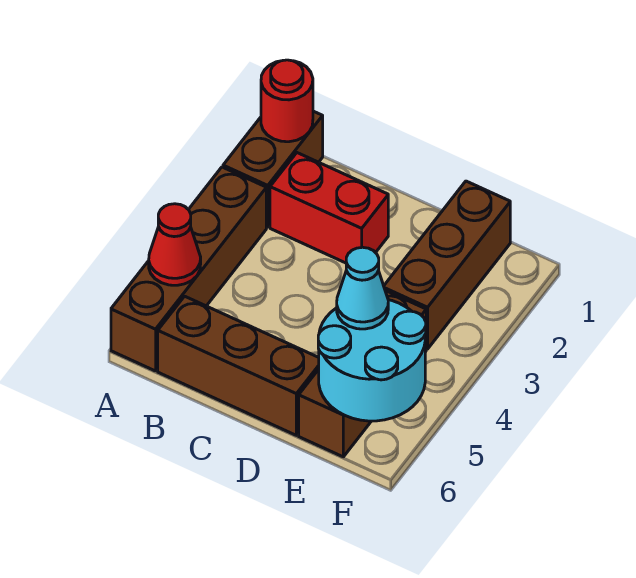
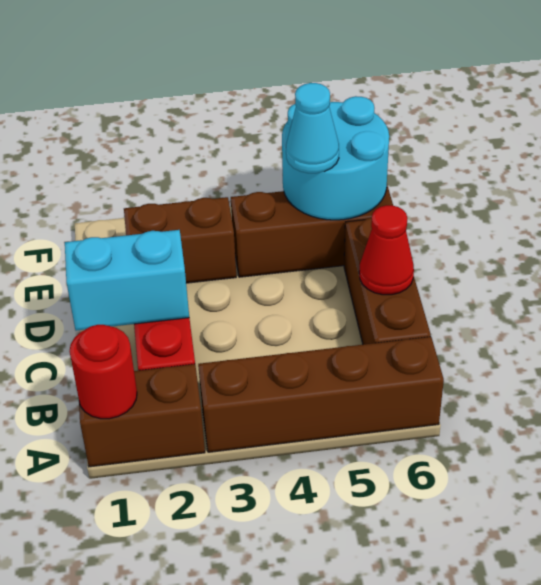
red 1x1 cone [149,204,201,285] -> red 1x1 cone moved to [359,205,414,295]
none -> cyan 1x2 brick [65,230,189,331]
brown 1x3 brick [384,181,510,349] -> brown 1x2 brick [124,197,236,283]

